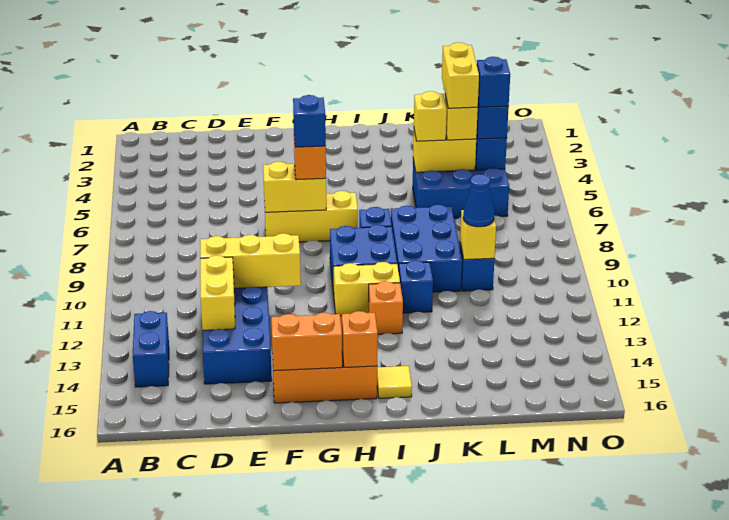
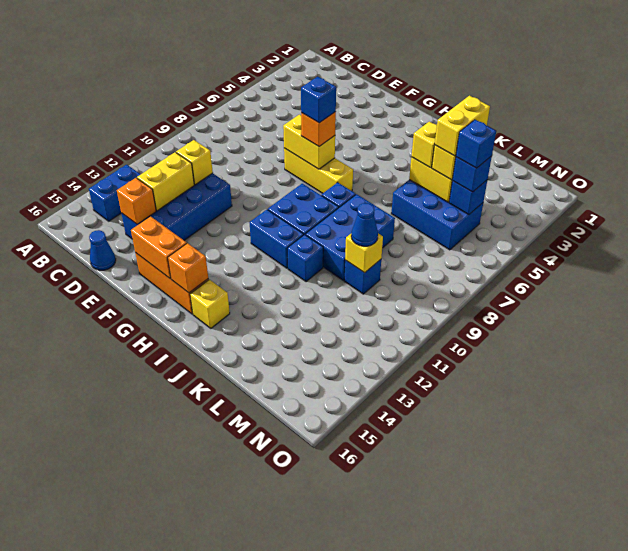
yellow 1x3 brick [200,233,301,288] -> yellow 1x1 brick [176,140,213,185]
none -> blue 1x1 cone [89,230,116,270]
yellow 1x2 brick [334,262,400,316] -> blue 1x2 brick [249,210,304,268]
orange 1x1 brick [369,281,403,334] -> orange 1x1 brick moved to [117,178,156,224]
yellow 1x1 tile [377,366,412,398] -> yellow 1x1 brick [190,279,230,328]

